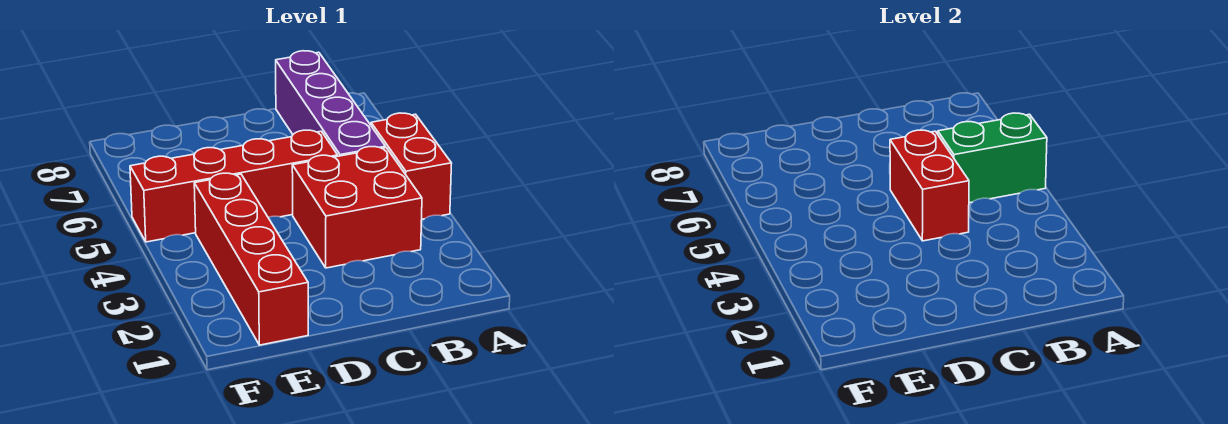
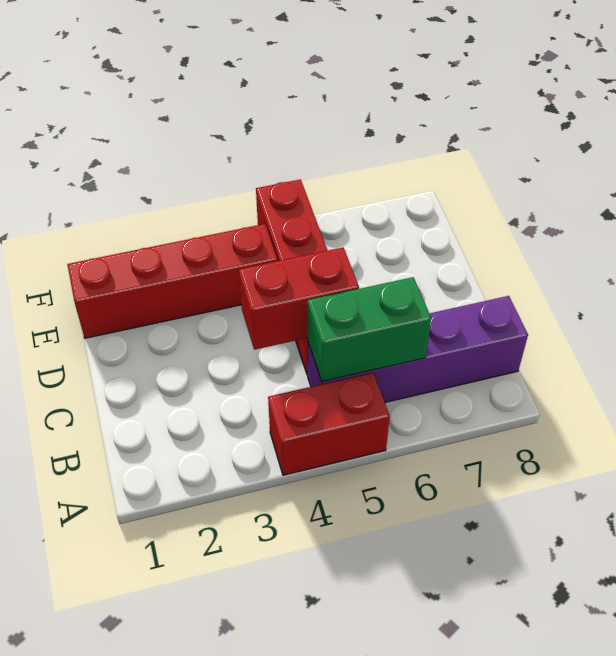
green 1x2 brick [938,113,1047,203] -> green 1x2 brick turned to [308,277,431,382]
red 2x2 brick [292,147,422,268] -> none

